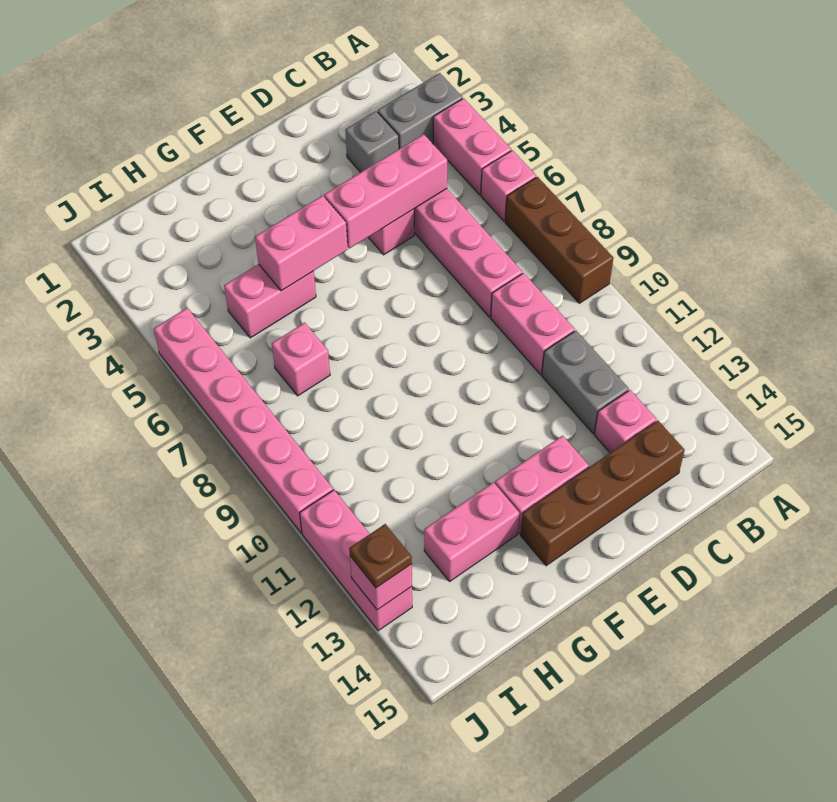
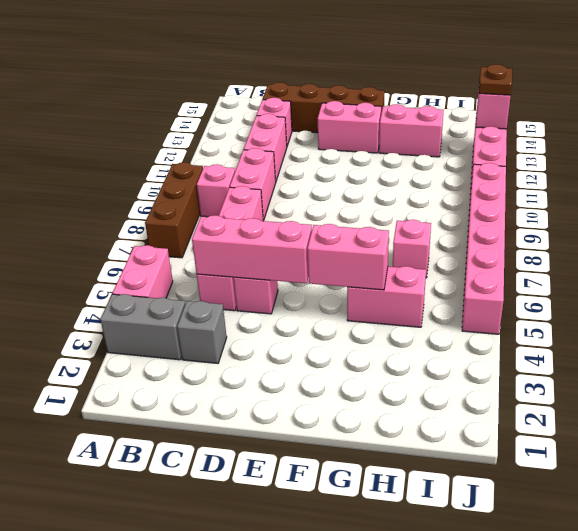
pink 1x1 brick [481,150,536,221] -> pink 1x1 brick moved to [197,164,235,217]
grey 1x2 brick [542,331,629,434] -> pink 1x2 brick [244,114,287,181]

